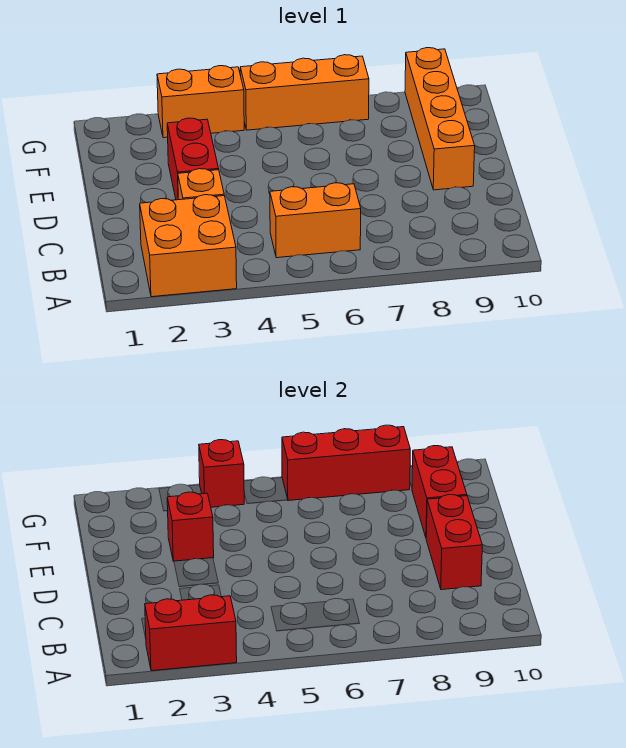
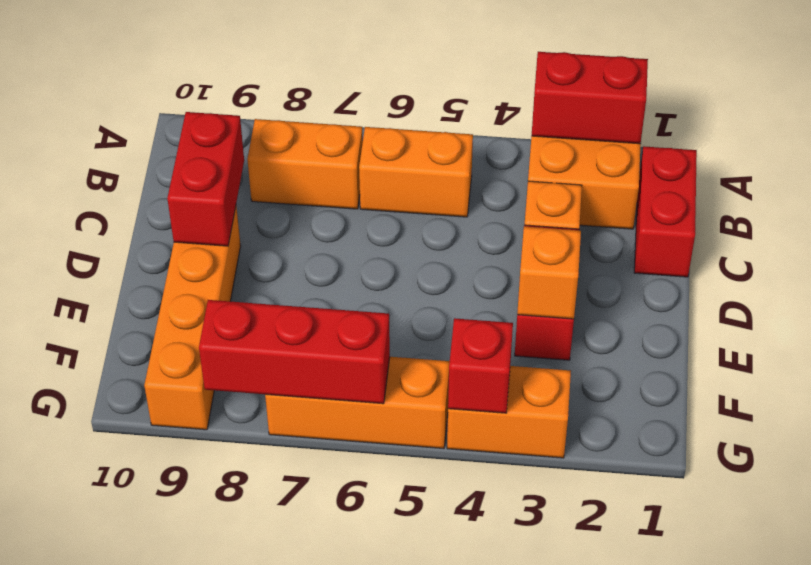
none -> orange 1x2 brick [247,119,363,209]
red 1x1 brick [167,492,214,561] -> orange 1x1 brick [517,226,581,319]
red 1x2 brick [412,446,467,537] -> red 1x2 brick moved to [634,146,697,277]

